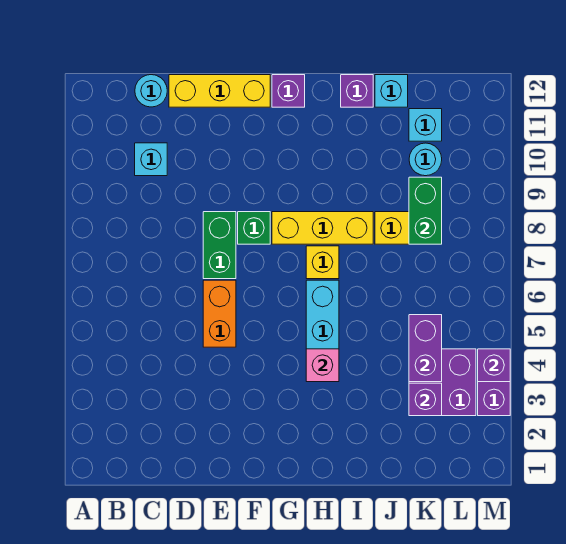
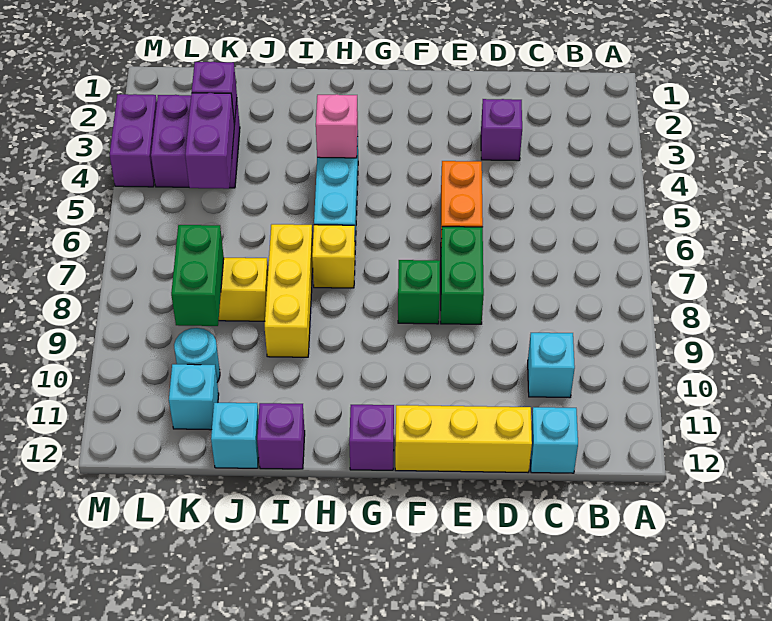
cyan 1x1 round brick [135,75,167,107] -> cyan 1x1 brick [530,407,578,473]
yellow 1x3 brick [272,212,373,244] -> yellow 1x3 brick turned to [265,224,313,357]
purple 1x1 brick [478,349,510,382] -> purple 1x1 brick moved to [481,99,522,161]

